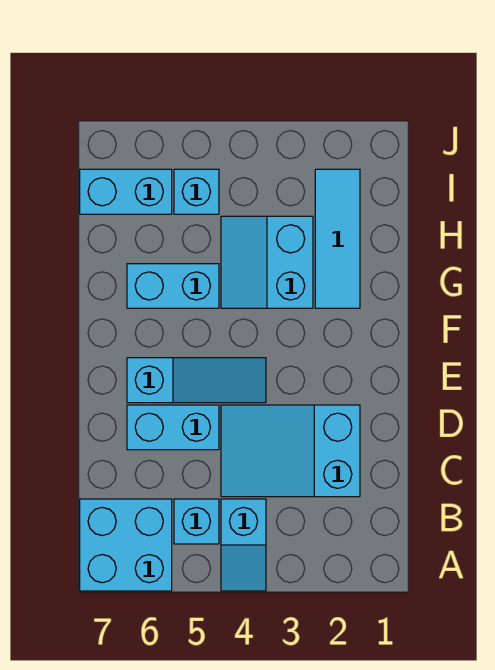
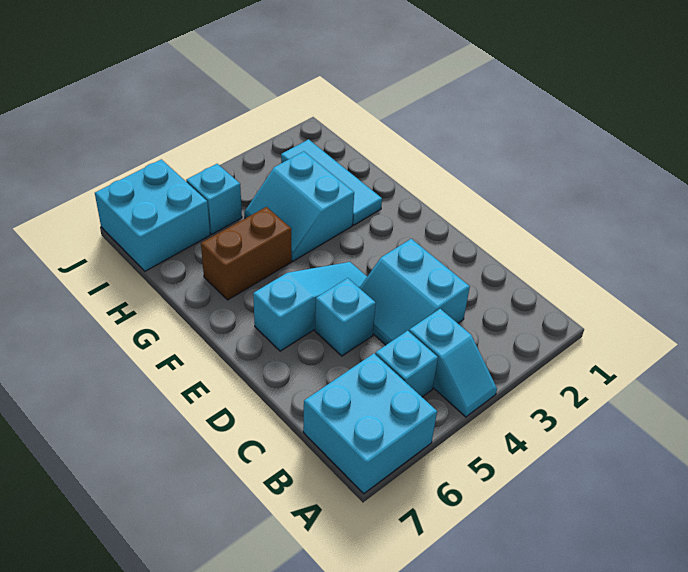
cyan 2x3 slope [221,405,360,497] -> cyan 2x2 slope [360,239,470,345]
cyan 1x2 brick [127,405,219,450] -> cyan 1x1 brick [315,278,376,356]
cyan 1x2 brick [127,264,219,308] -> brown 1x2 brick [201,207,291,300]
cyan 1x2 brick [80,169,172,214] -> cyan 2x2 brick [95,159,210,271]

